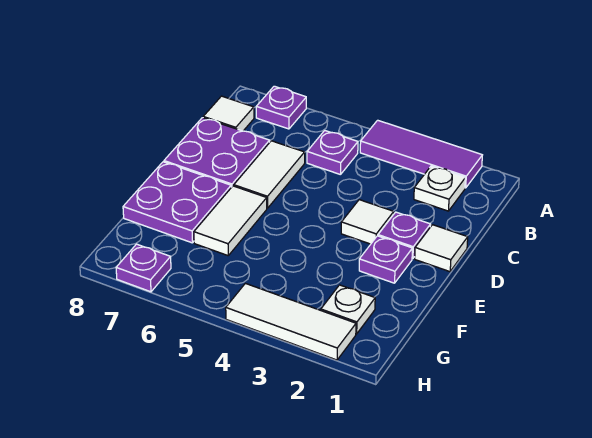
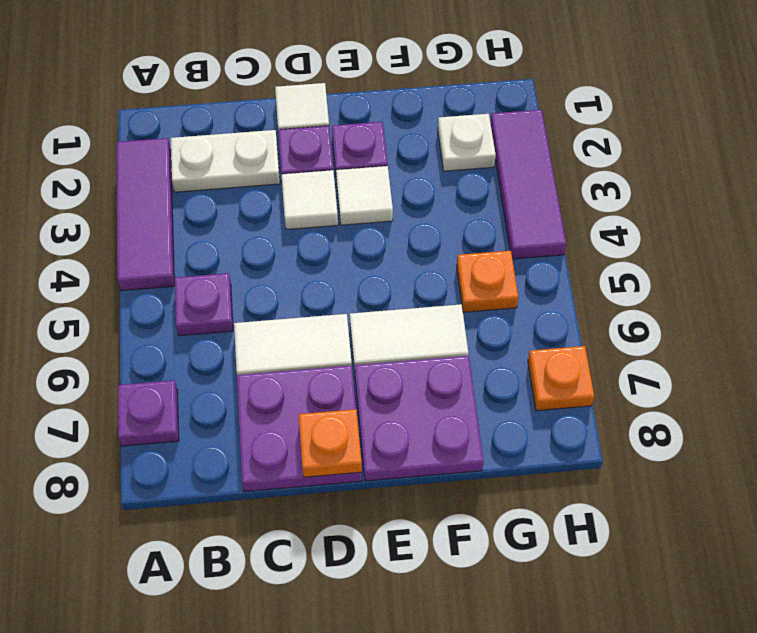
white 1x1 plate [414,166,465,211] -> white 1x2 plate [171,130,280,192]
white 1x1 tile [203,96,254,131] -> white 1x1 tile moved to [336,166,393,225]
none -> orange 1x1 plate [299,409,362,477]
none -> orange 1x1 plate [457,251,518,312]
white 1x3 tile [226,283,356,360] -> purple 1x3 tile [490,110,566,259]
purple 1x1 plate [116,244,171,292] -> orange 1x1 plate [528,346,594,411]

